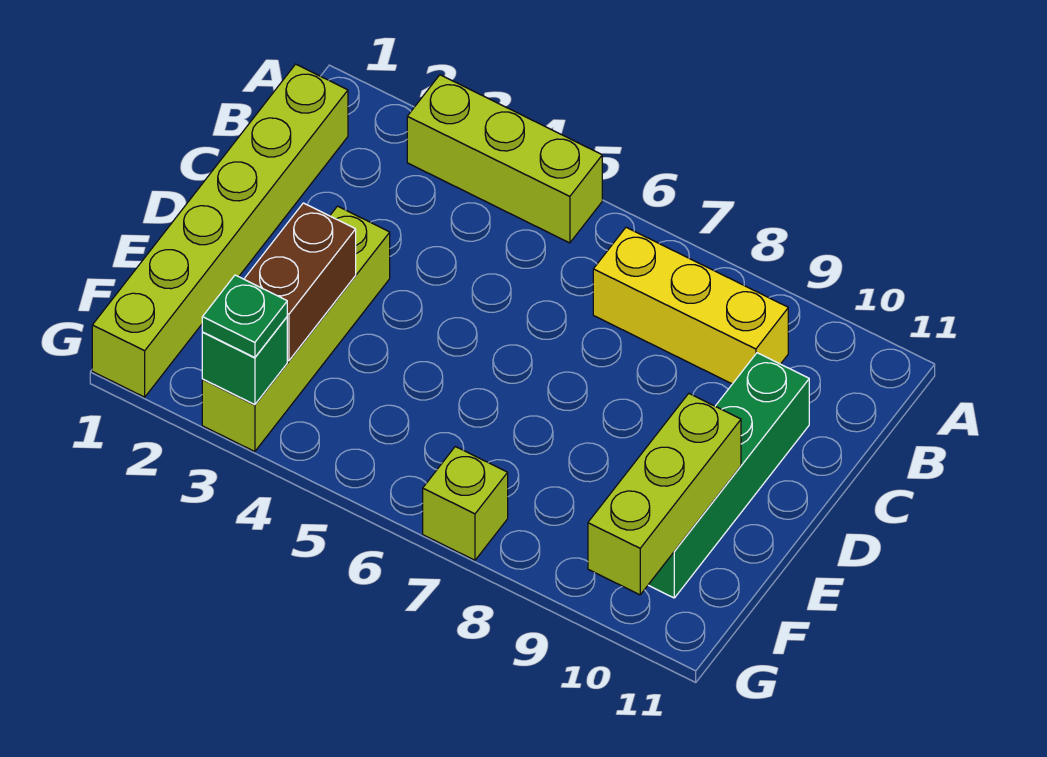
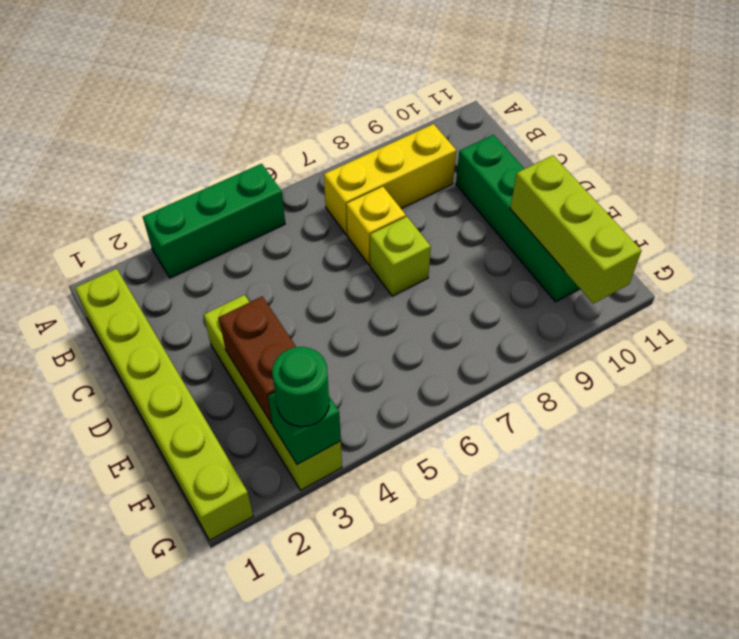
lime 1x3 brick [407,75,602,243] -> green 1x3 brick [143,164,285,278]
none -> yellow 1x1 brick [346,187,406,265]
green 1x1 plate [202,275,287,358] -> green 1x1 round brick [272,347,329,427]
lime 1x1 brick [423,447,508,560] -> lime 1x1 brick moved to [370,217,431,296]

